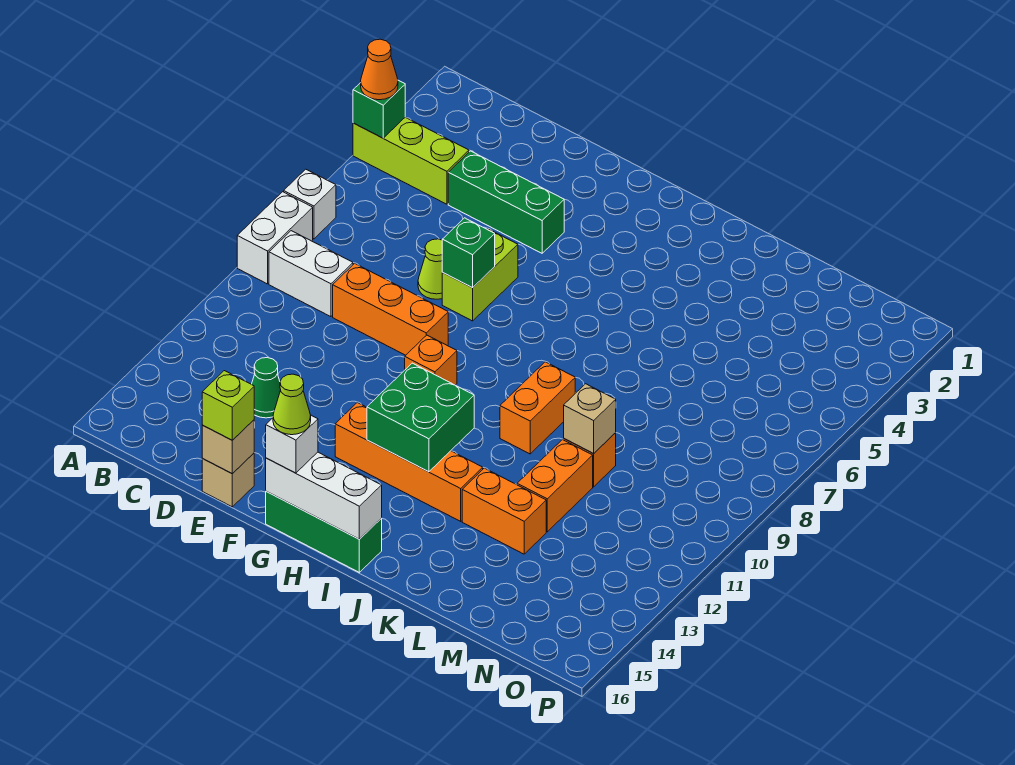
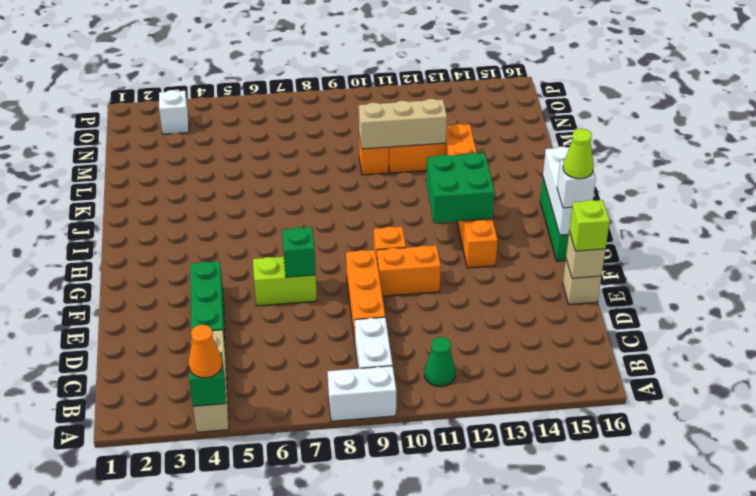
lime 1x3 brick [353,117,469,204] -> tan 1x3 brick [193,330,229,432]
white 1x1 brick [284,169,336,239] -> white 1x1 brick moved to [159,90,189,134]
green 1x1 cone [252,358,281,418] -> green 1x1 cone moved to [425,337,455,387]
lime 1x1 cone [418,239,443,299] -> none
orange 1x2 brick [500,362,575,454] -> orange 1x2 brick moved to [377,245,441,296]
tan 1x1 brick [564,384,616,454] -> tan 1x3 brick [359,99,447,149]

